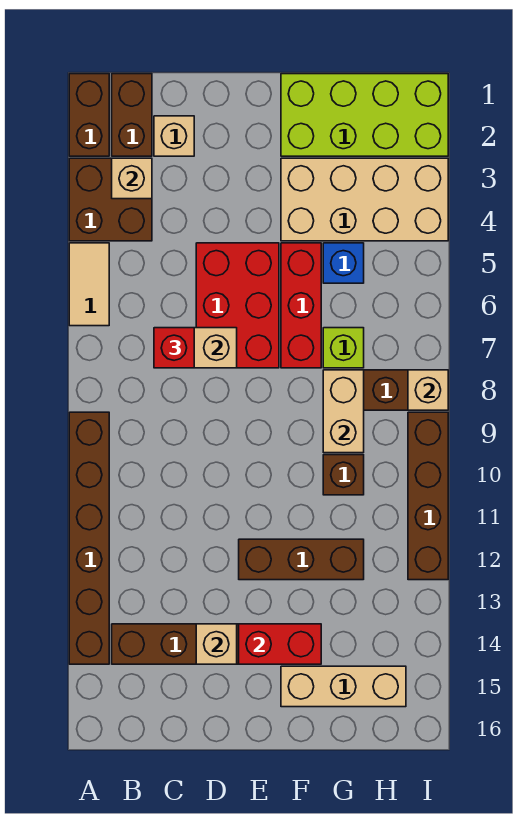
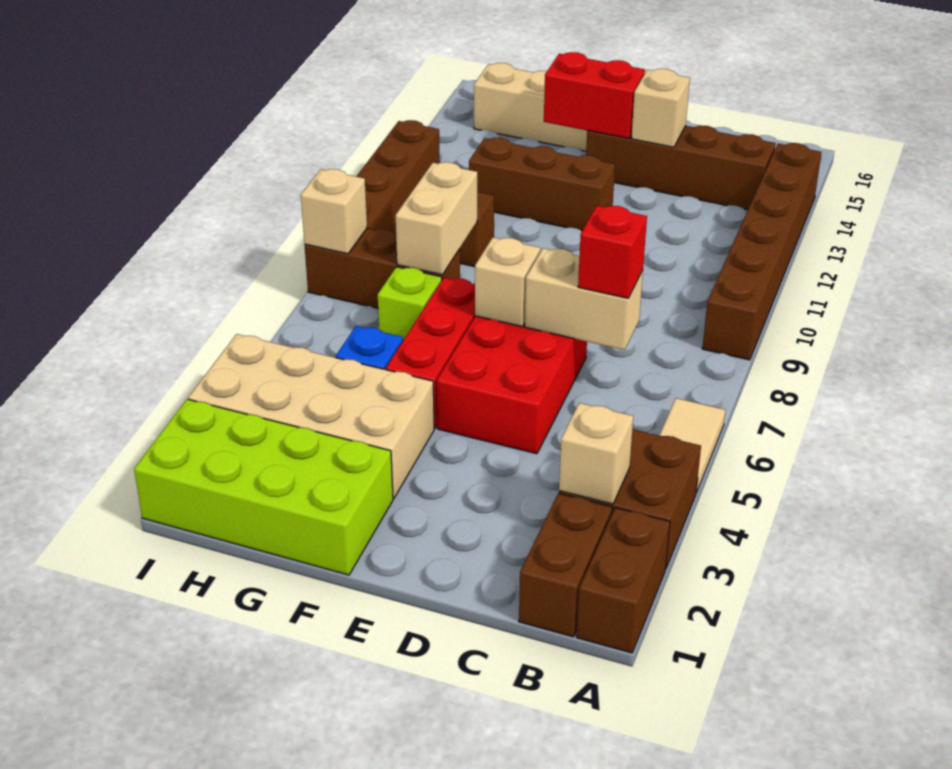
tan 1x1 brick [154,116,194,156] -> tan 1x1 brick moved to [475,237,540,327]

